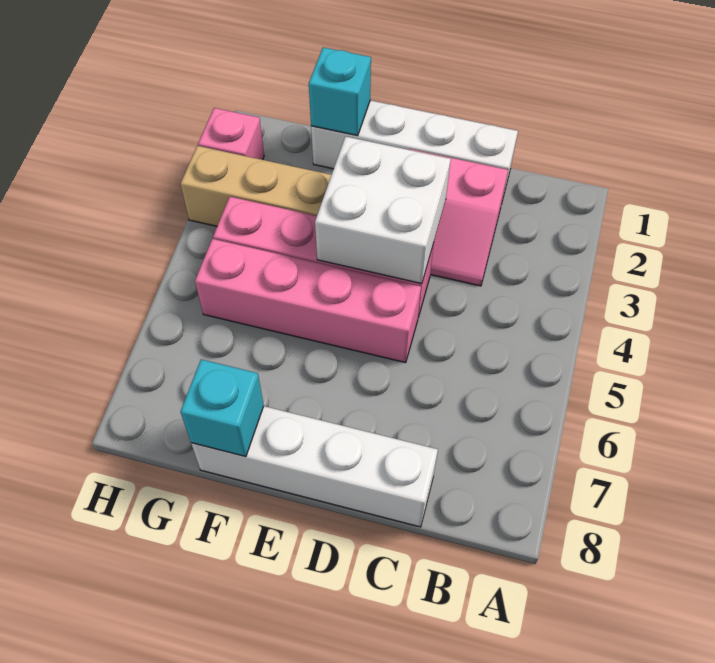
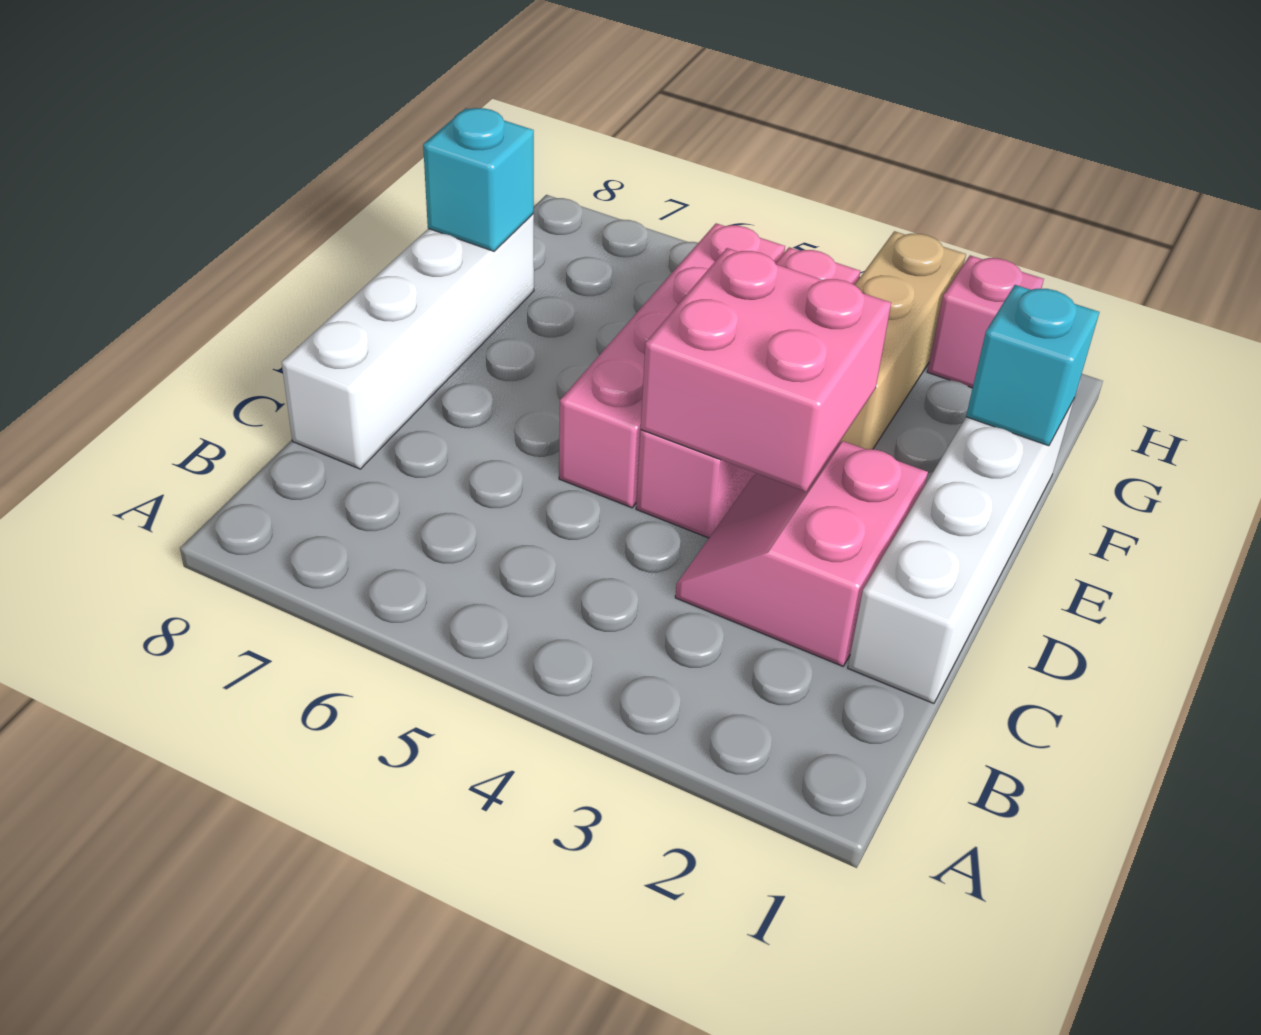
white 2x2 brick [315,137,451,284] -> pink 2x2 brick [641,248,891,492]

